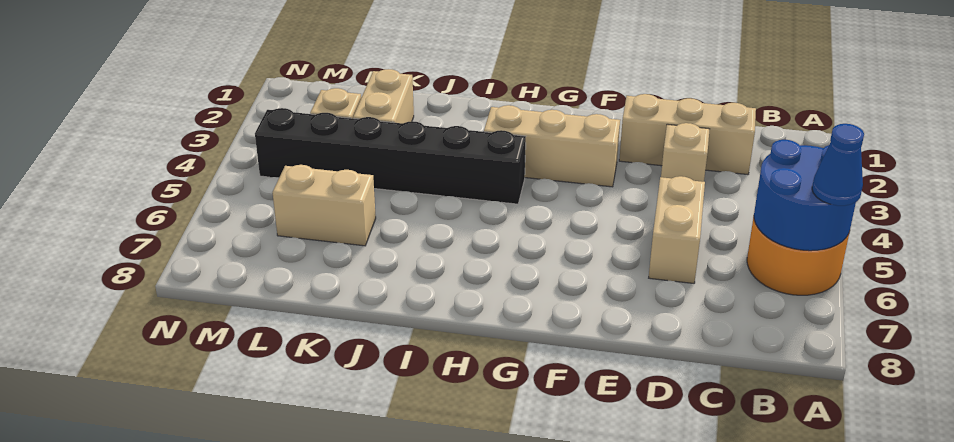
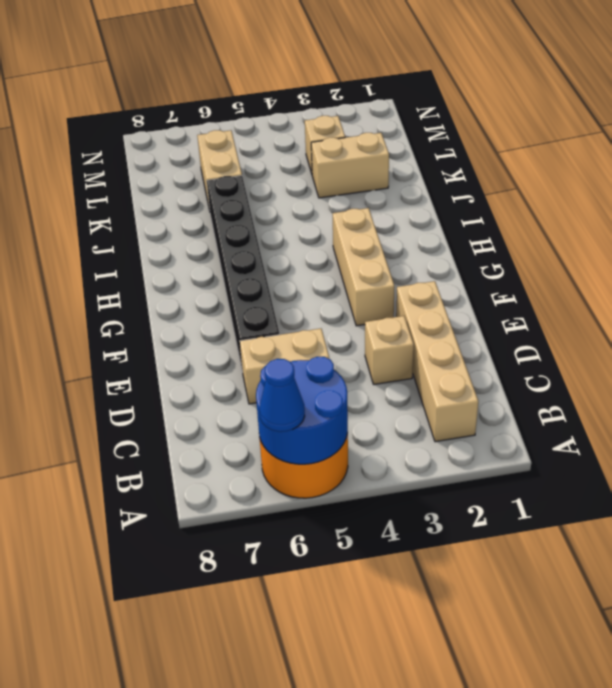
tan 1x3 brick [619,94,756,175] -> tan 1x4 brick [396,281,478,442]
black 1x6 brick [255,108,526,204] -> black 1x6 brick moved to [207,176,280,372]

